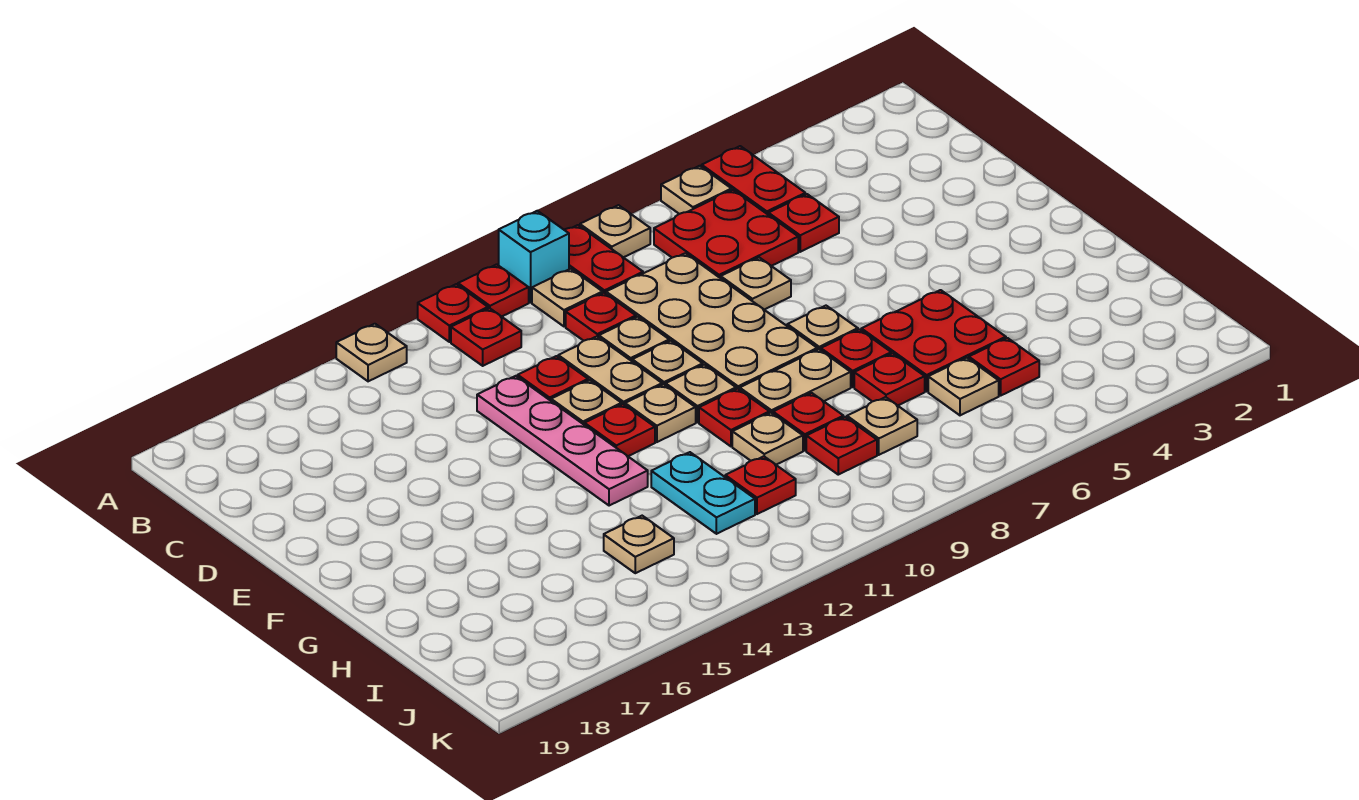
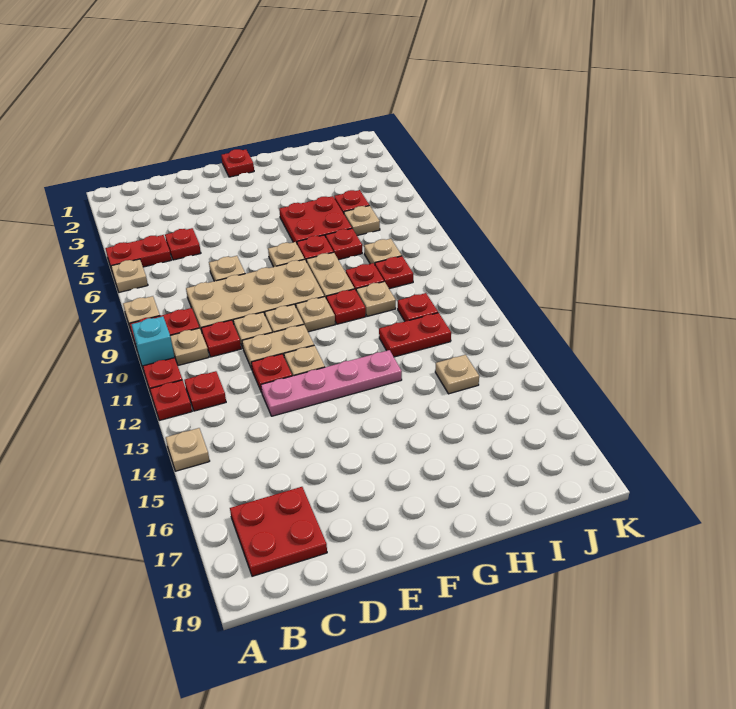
red 2x2 plate [654,190,798,278] -> red 2x2 plate moved to [230,487,327,576]
tan 1x1 plate [625,384,696,442] -> none
red 1x1 plate [585,404,655,456] -> red 1x1 plate moved to [221,149,254,177]
cyan 1x2 plate [651,452,755,534] -> red 1x2 plate [379,313,451,357]

